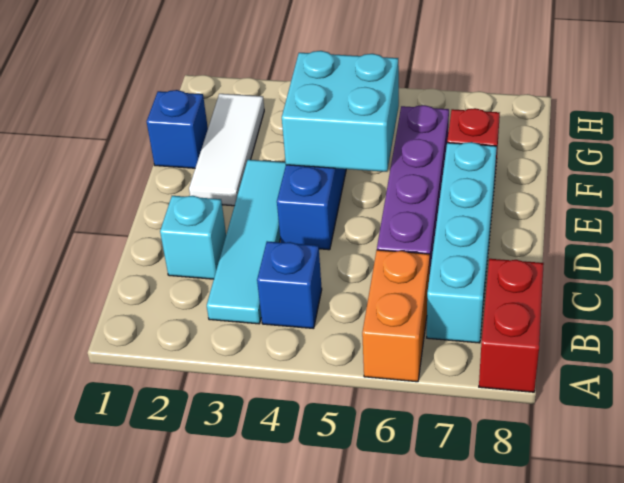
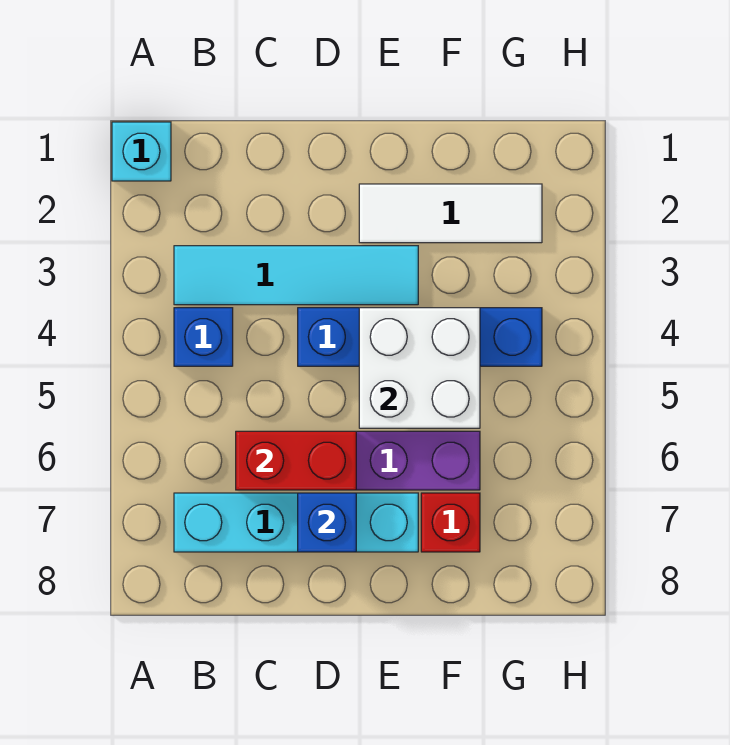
orange 1x2 brick [362,250,430,382] -> none
red 1x2 brick [479,259,544,392] -> red 1x2 brick moved to [236,431,356,490]
cyan 1x1 brick [160,196,226,279] -> cyan 1x1 brick moved to [112,122,171,181]
cyan 2x2 brick [282,51,399,172] -> white 2x2 brick [359,308,480,428]
blue 1x1 brick [147,90,208,168] -> blue 1x1 brick moved to [298,493,356,552]

